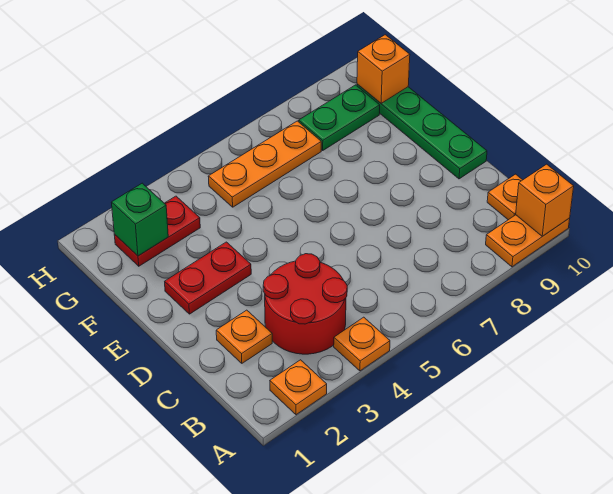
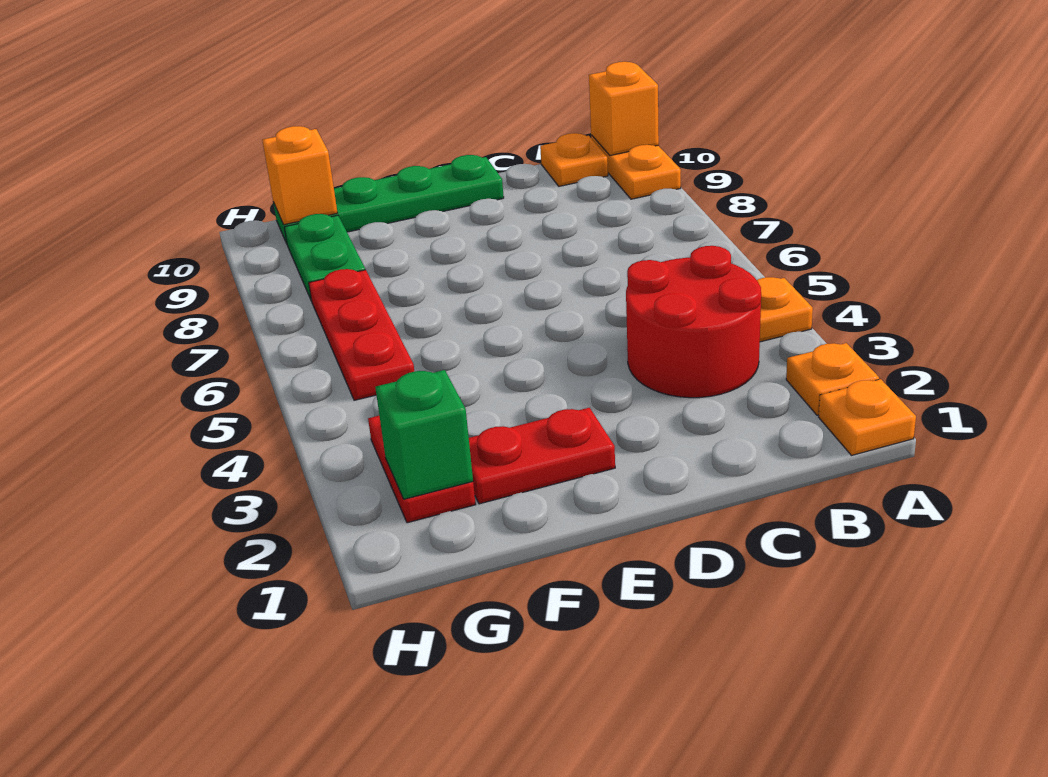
orange 1x1 plate [216,310,272,363] -> orange 1x1 plate moved to [819,379,916,456]
red 1x2 plate [165,242,251,314] -> red 1x2 plate turned to [469,408,615,504]
orange 1x3 plate [208,121,321,207] -> red 1x3 plate [309,269,414,400]

